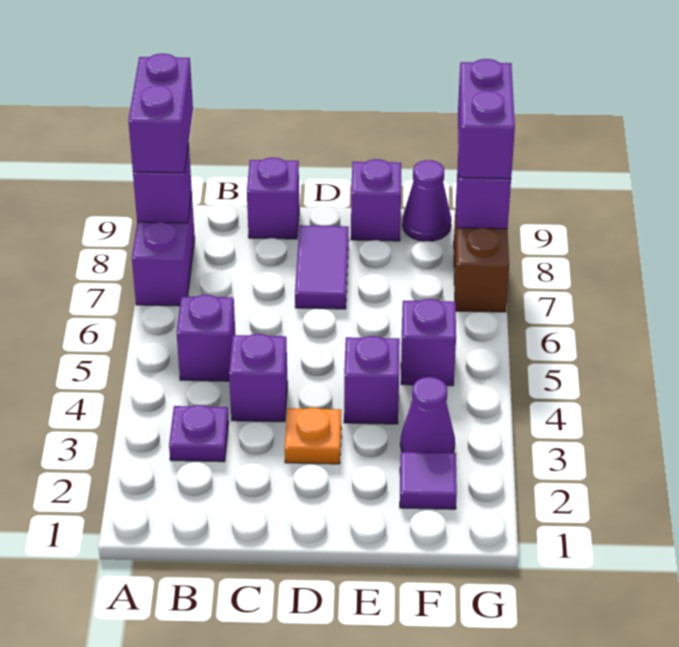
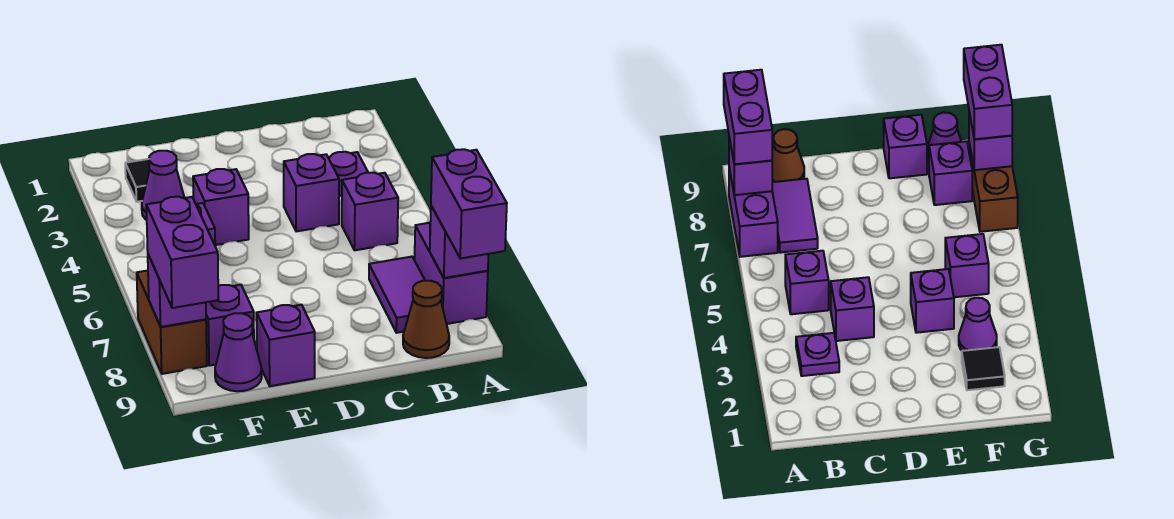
none -> brown 1x1 cone [403,281,449,358]
purple 1x1 brick [247,157,299,239] -> purple 1x1 brick moved to [206,285,254,366]
orange 1x1 plate [285,408,341,464] -> none
purple 1x2 tile [295,225,349,309] -> purple 1x2 tile moved to [369,257,425,333]
purple 1x1 tile [400,452,457,509] -> black 1x1 tile [125,159,150,202]

